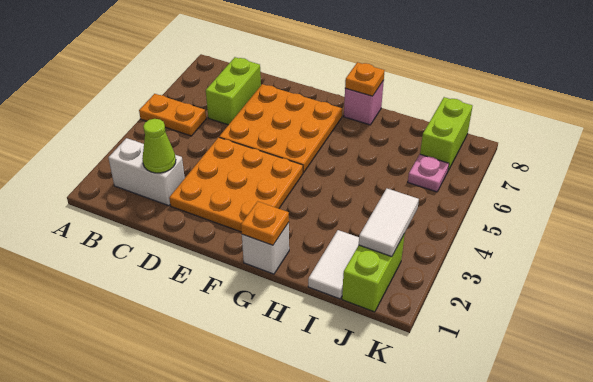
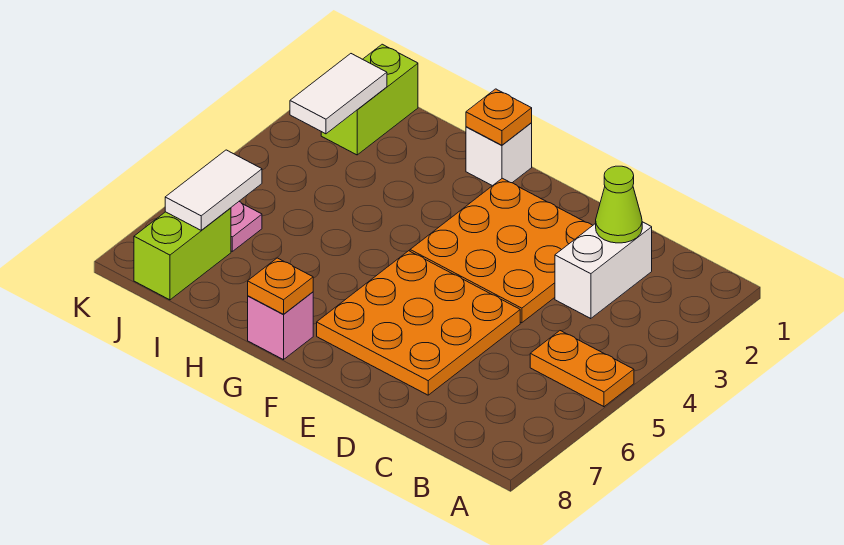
white 1x2 brick [108,138,185,206] -> white 1x2 brick turned to [555,222,652,319]
lime 1x2 brick [206,57,261,125] -> none
white 1x2 tile [308,230,359,299] -> white 1x2 tile moved to [165,150,262,230]

